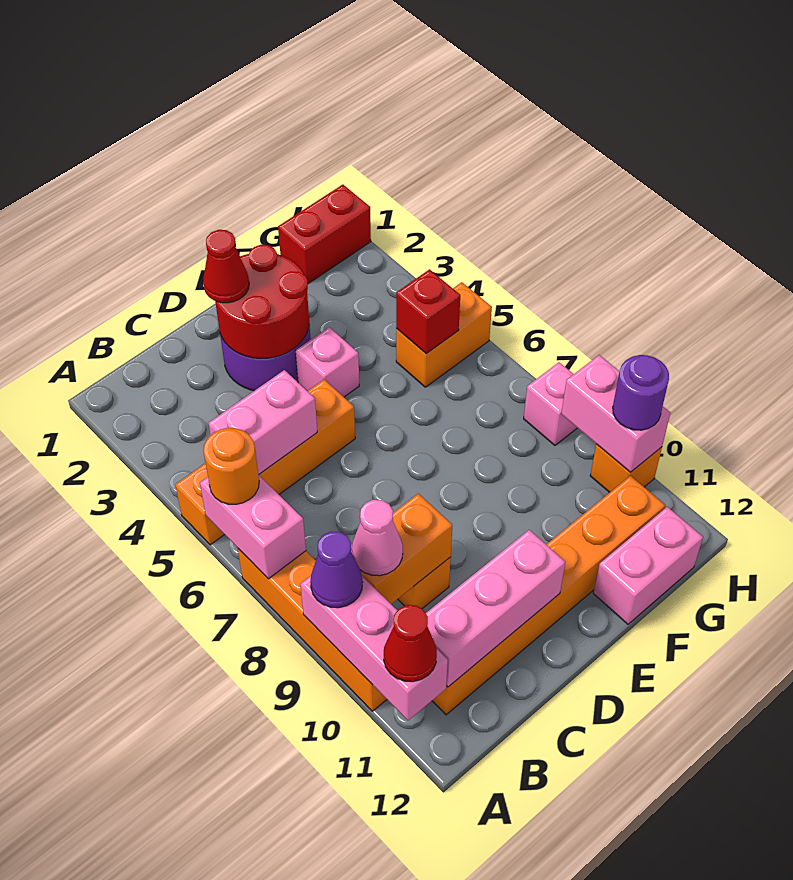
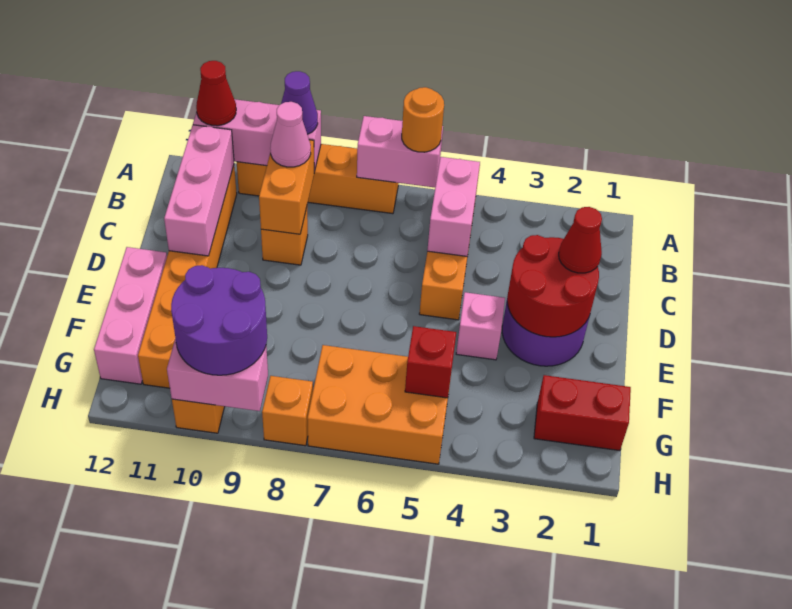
pink 1x2 brick [593,507,703,624] -> pink 1x3 brick [94,247,167,384]
red 1x2 brick [278,185,371,284] -> red 1x2 brick turned to [534,375,631,451]
orange 1x2 brick [396,282,492,387] -> orange 2x3 brick [307,345,451,464]
pink 1x1 brick [524,362,577,445] -> orange 1x1 brick [262,376,313,446]
purple 1x1 round brick [613,355,669,430] -> purple 2x2 round brick [171,265,267,375]

